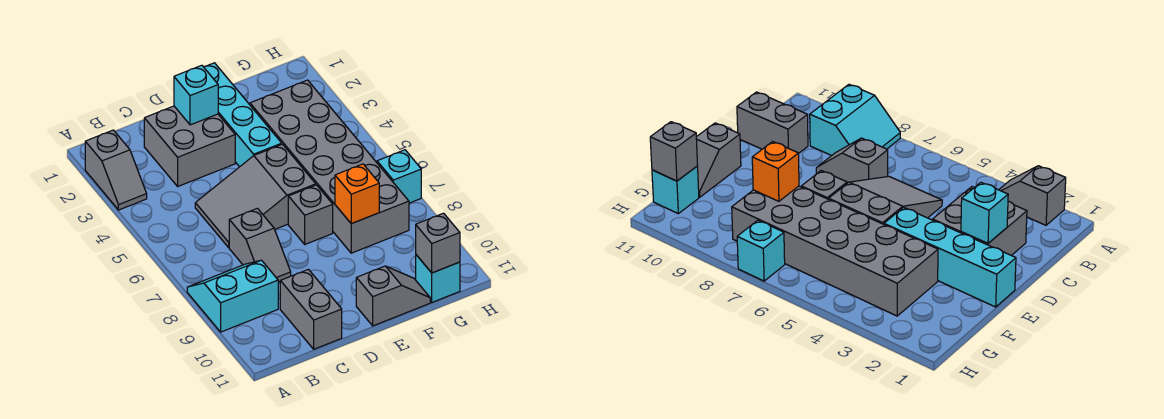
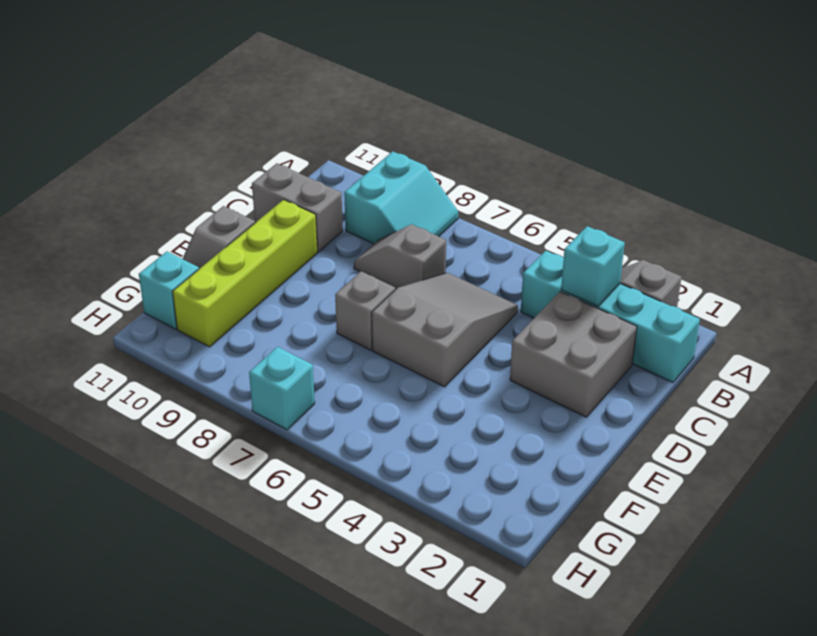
cyan 1x1 brick [174,65,218,125] -> cyan 1x1 brick moved to [561,226,625,306]
none -> lime 1x4 brick [173,200,317,347]
cyan 1x4 brick [204,63,282,167] -> cyan 1x4 brick moved to [521,251,700,383]
grey 2x6 brick [250,80,409,253] -> none
orange 1x1 brick [335,164,379,224] -> none
grey 1x1 brick [416,213,460,273] -> none

